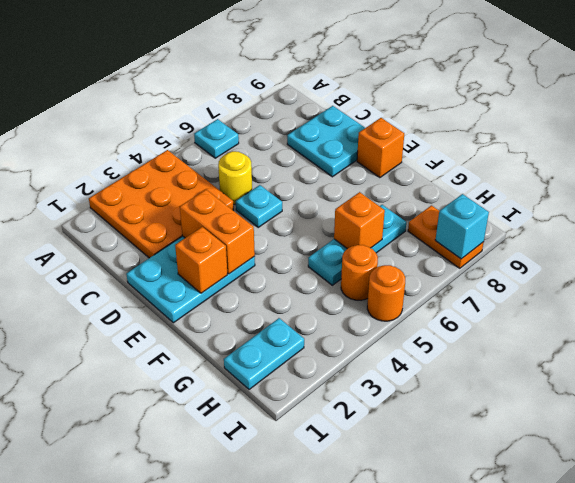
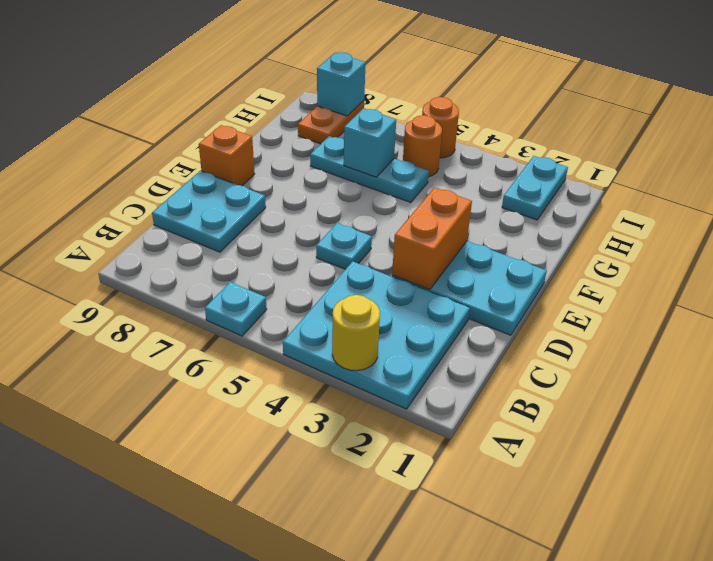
orange 3x3 plate [89,150,234,258] -> cyan 3x3 plate [283,261,470,409]
yellow 1x1 round brick [218,151,252,204] -> yellow 1x1 round brick moved to [332,295,380,371]
orange 1x1 brick [175,227,227,293] -> none
orange 1x1 brick [334,192,385,249] -> cyan 1x1 brick [344,109,396,177]
cyan 1x2 plate [224,318,304,390] -> cyan 1x2 plate turned to [502,156,568,220]

